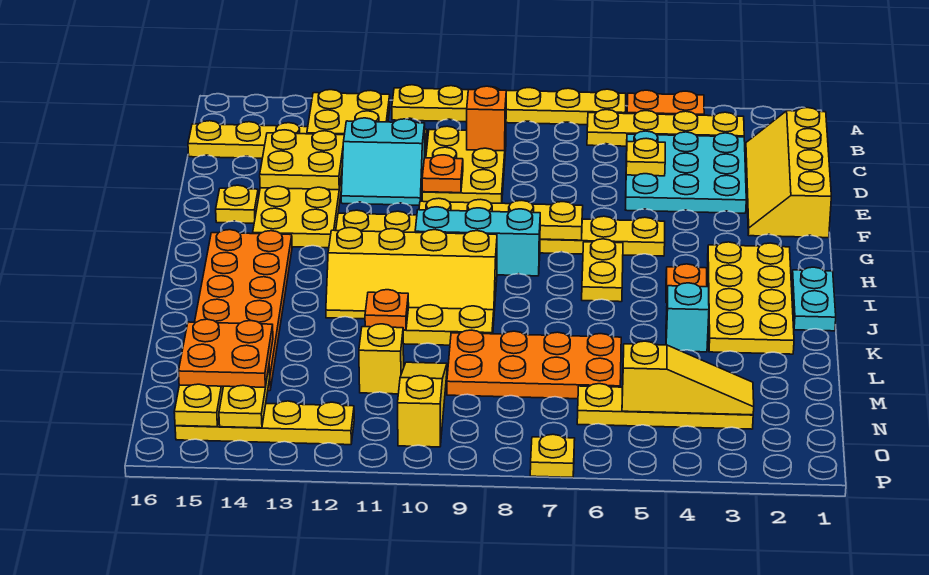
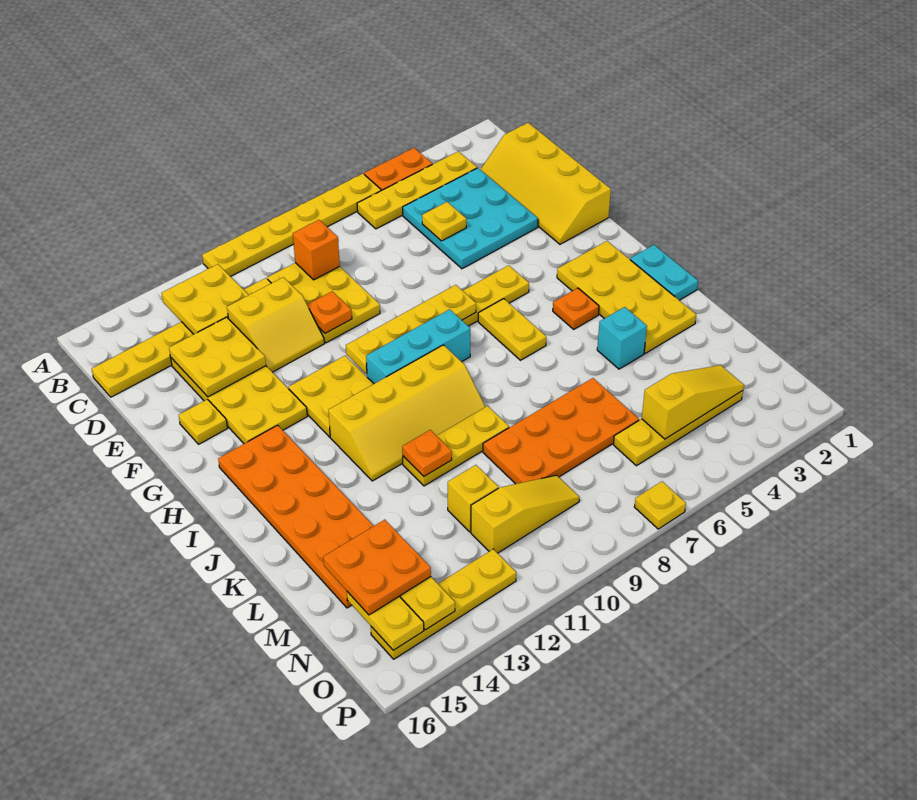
cyan 2x2 slope [341,118,425,205] -> yellow 2x2 slope [227,277,324,372]
yellow 1x3 slope [398,362,447,447] -> yellow 1x3 slope turned to [471,475,580,553]

